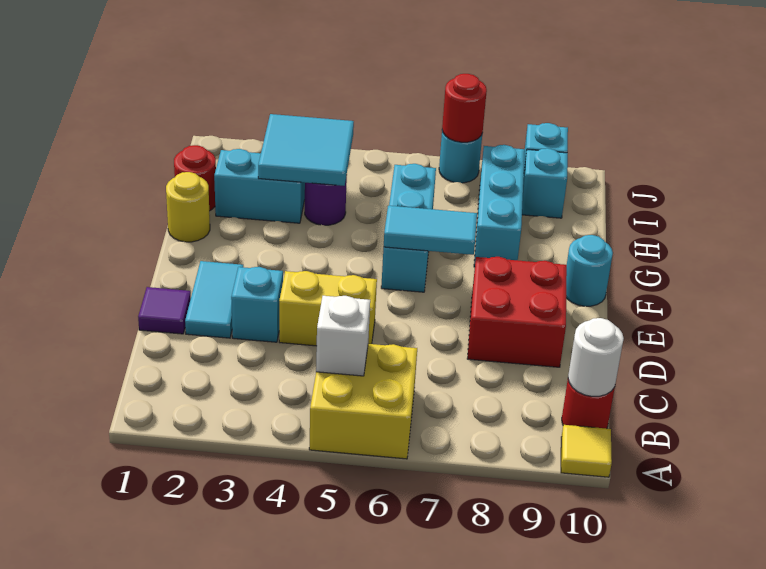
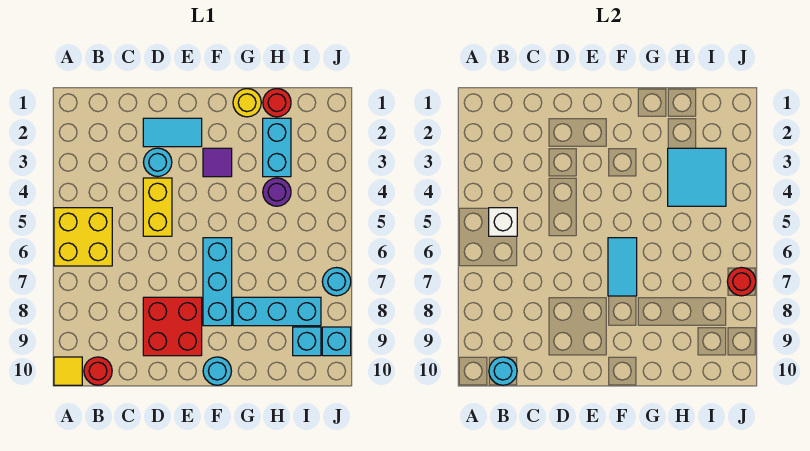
white 1x1 round brick [568,318,624,396] -> cyan 1x1 round brick [489,357,517,385]
purple 1x1 tile [138,287,191,334] -> purple 1x1 tile moved to [203,148,232,177]
cyan 1x1 brick [231,267,283,342] -> cyan 1x1 round brick [144,148,172,177]
cyan 1x3 brick [381,164,436,292] -> cyan 1x3 brick turned to [203,238,232,326]

